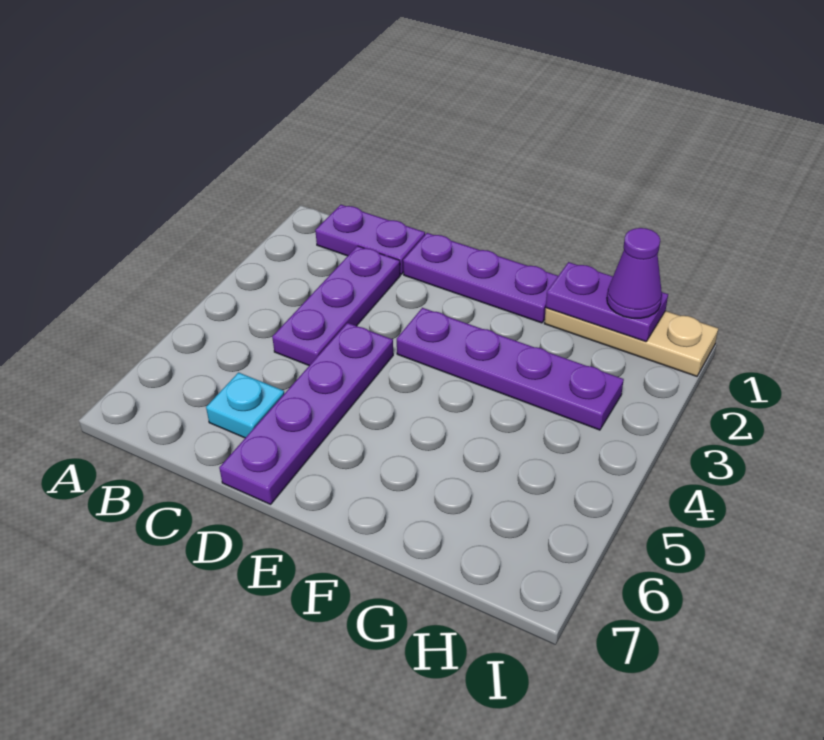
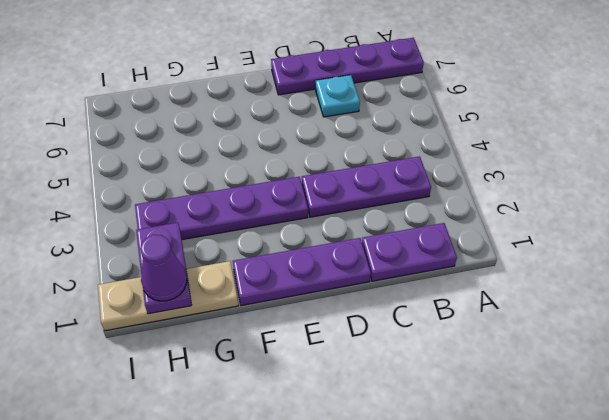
purple 1x3 plate [272,246,400,365] -> purple 1x3 plate turned to [302,156,431,217]
purple 1x4 plate [219,323,393,504] -> purple 1x4 plate turned to [271,38,424,95]
purple 1x2 plate [546,262,668,342] -> purple 1x2 plate turned to [136,223,191,314]

